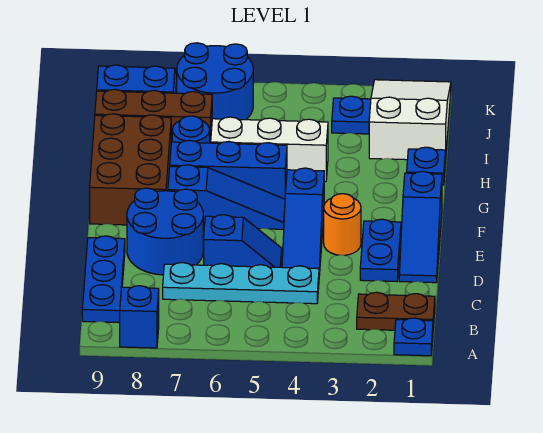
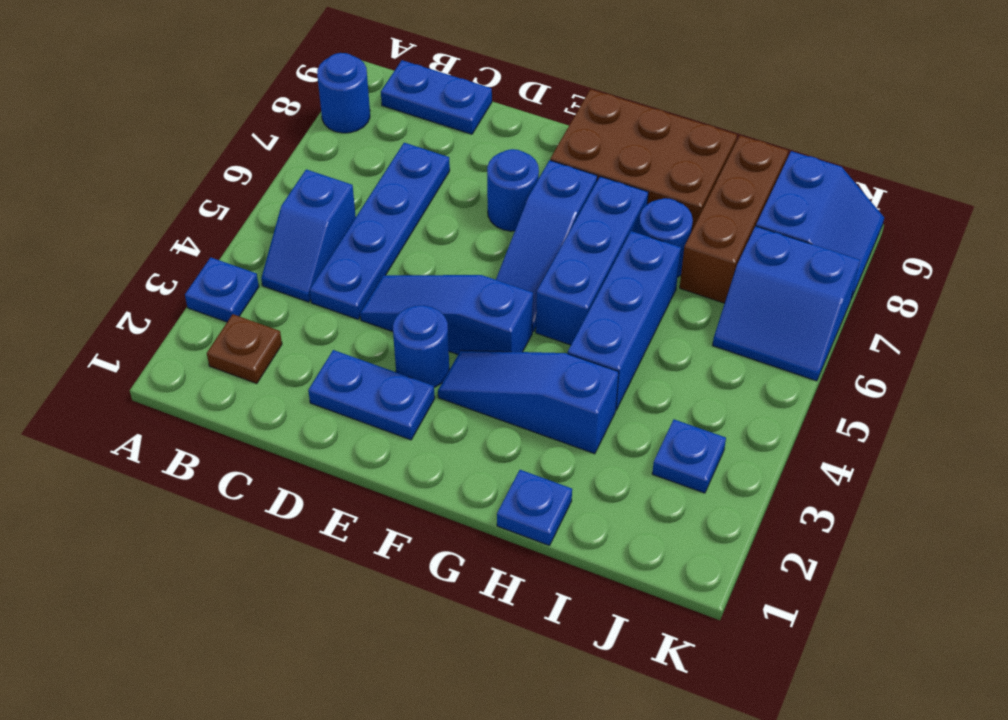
blue 1x1 plate [394,318,433,356] -> blue 1x1 plate moved to [185,257,259,322]
blue 1x1 brick [120,286,159,348] -> blue 1x1 round brick [317,53,370,133]
brown 1x2 plate [357,292,435,330] -> brown 1x1 plate [207,314,282,384]
blue 1x3 plate [82,236,125,323] -> blue 1x2 plate [381,60,492,134]
cyan 1x4 plate [163,263,319,304] -> blue 1x4 plate [310,143,450,319]
blue 1x3 slope [399,171,442,283] -> blue 1x3 slope moved to [438,350,619,454]
blue 1x2 slope [204,215,282,267] -> blue 1x2 slope moved to [261,169,356,302]
blue 2x2 round brick [127,188,203,275] -> blue 1x1 round brick [487,149,539,231]
orange 1x1 round brick [324,194,361,255] -> blue 1x1 round brick [393,305,449,387]
white 1x3 brick [211,117,328,182] -> blue 1x3 brick [568,231,681,410]
white 2x3 slope [369,80,451,160] -> none
blue 2x2 round brick [177,43,253,120] -> blue 2x2 slope [713,226,860,381]

